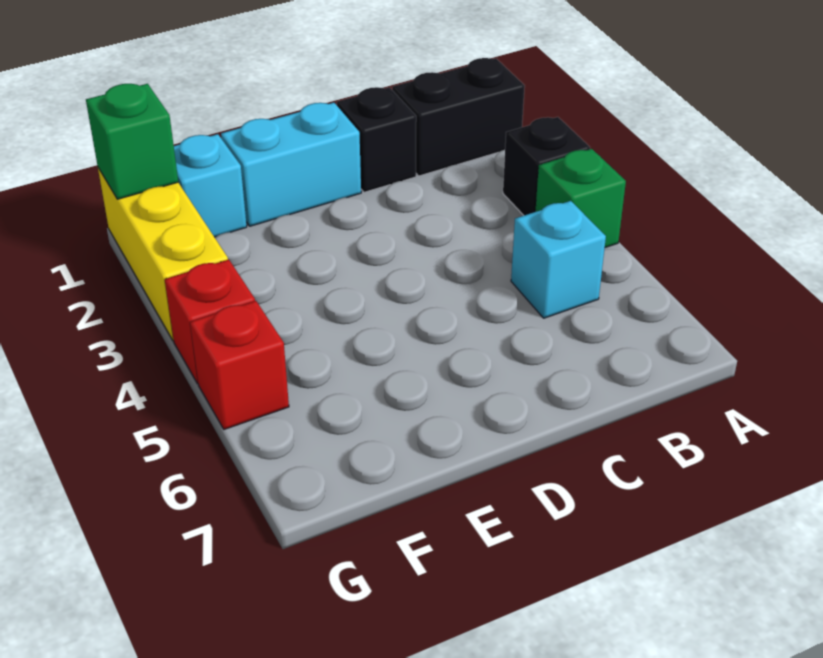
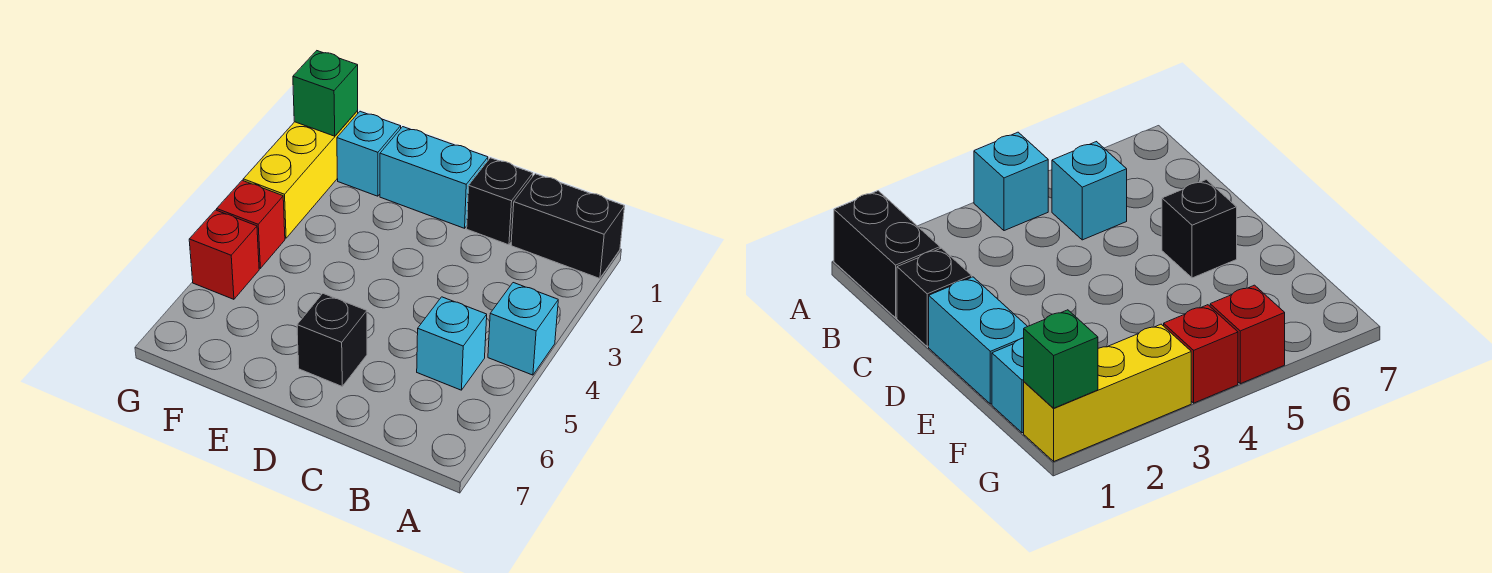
black 1x1 brick [503,117,590,215] -> black 1x1 brick moved to [297,294,367,386]
green 1x1 brick [535,149,626,248] -> cyan 1x1 brick [488,283,558,375]

